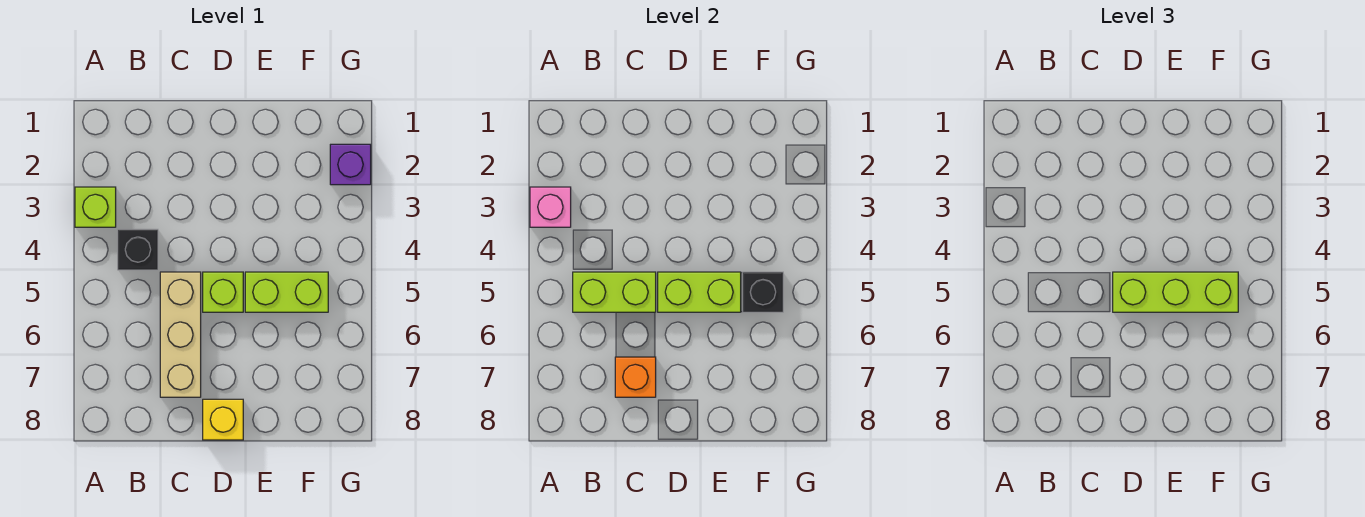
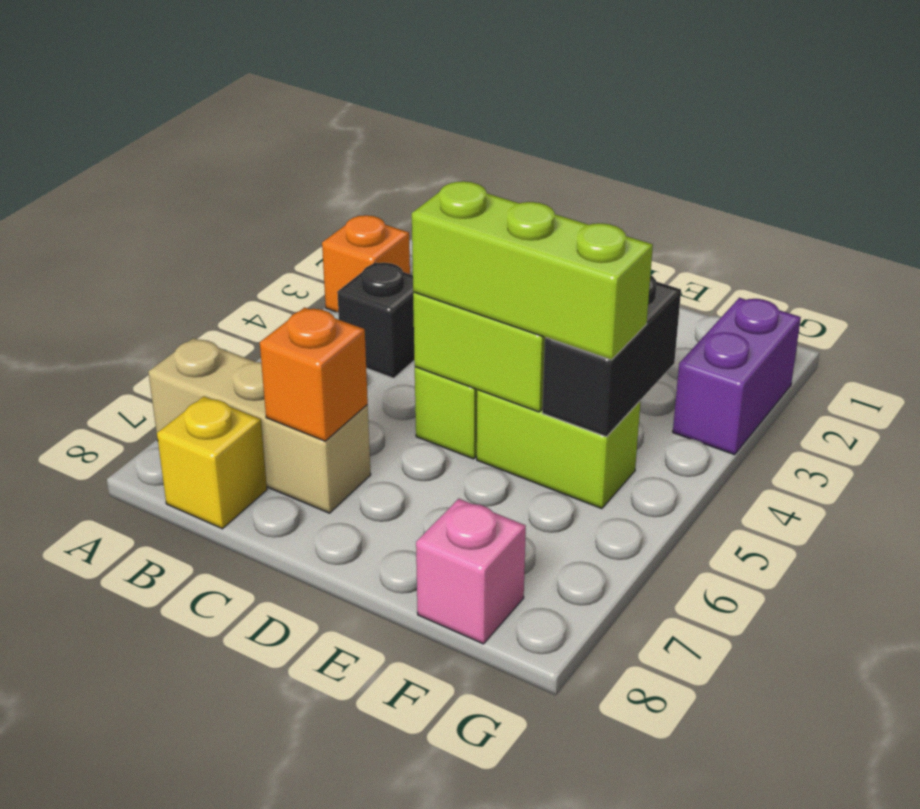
lime 1x1 brick [75,187,116,227] -> orange 1x1 brick [322,215,410,312]
pink 1x1 brick [530,187,571,227] -> pink 1x1 brick moved to [416,499,526,644]
lime 1x2 brick [573,272,656,312] -> none
tan 1x3 brick [160,272,201,397] -> tan 1x3 brick turned to [148,338,371,513]
yellow 1x1 brick [203,399,243,440] -> yellow 1x1 brick moved to [157,396,267,529]
black 1x1 brick [743,272,783,312] -> black 1x2 brick [542,275,681,437]
purple 1x1 brick [330,144,371,185] -> purple 1x2 brick [673,298,801,455]

